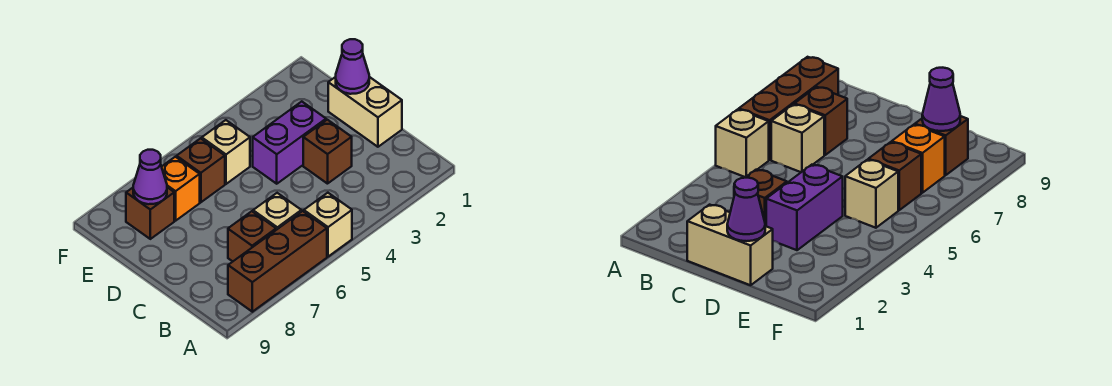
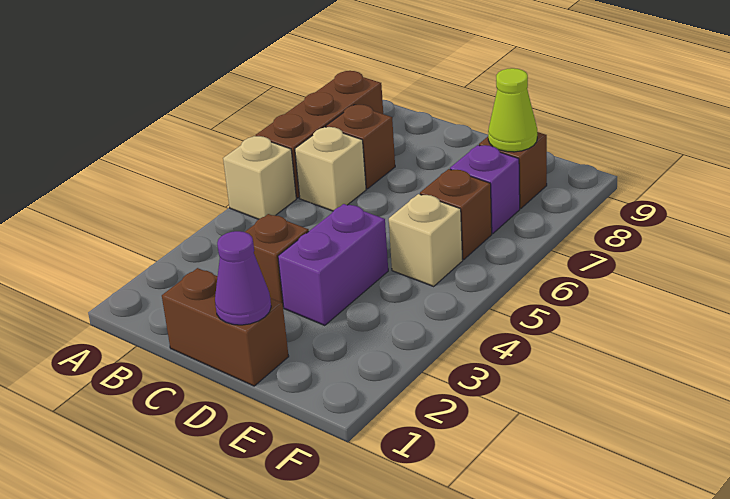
tan 1x2 brick [328,77,402,147] -> brown 1x2 brick [162,268,289,386]
orange 1x1 brick [162,157,200,221] -> purple 1x1 brick [450,145,520,233]
purple 1x1 cone [133,150,167,204] -> lime 1x1 cone [488,68,537,152]

